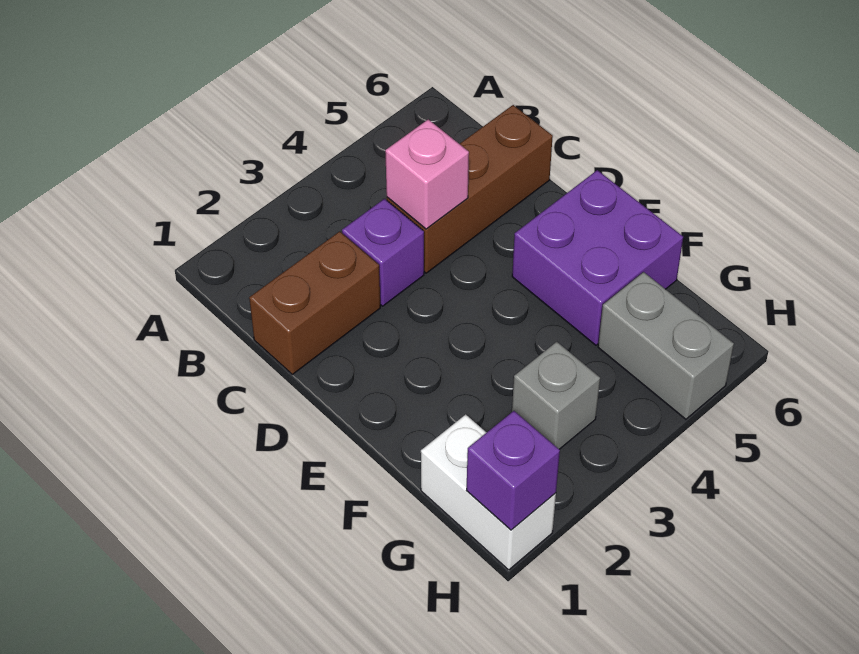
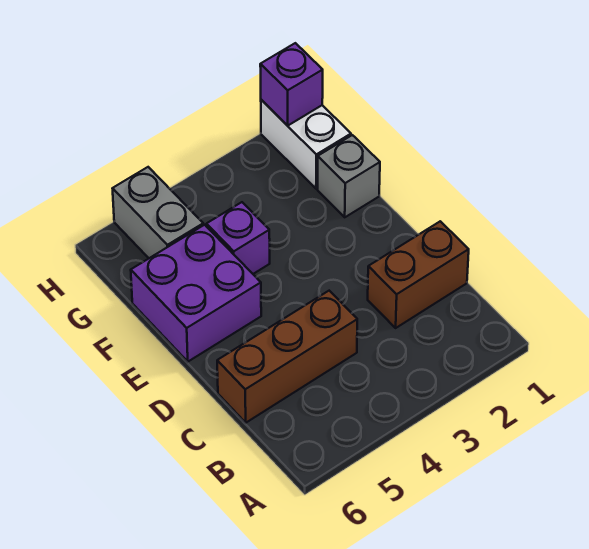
purple 1x1 brick [342,199,424,306] -> purple 1x1 brick moved to [206,202,270,274]
pink 1x1 brick [385,119,469,229] -> none
grey 1x1 brick [512,342,600,449] -> grey 1x1 brick moved to [318,135,380,217]

